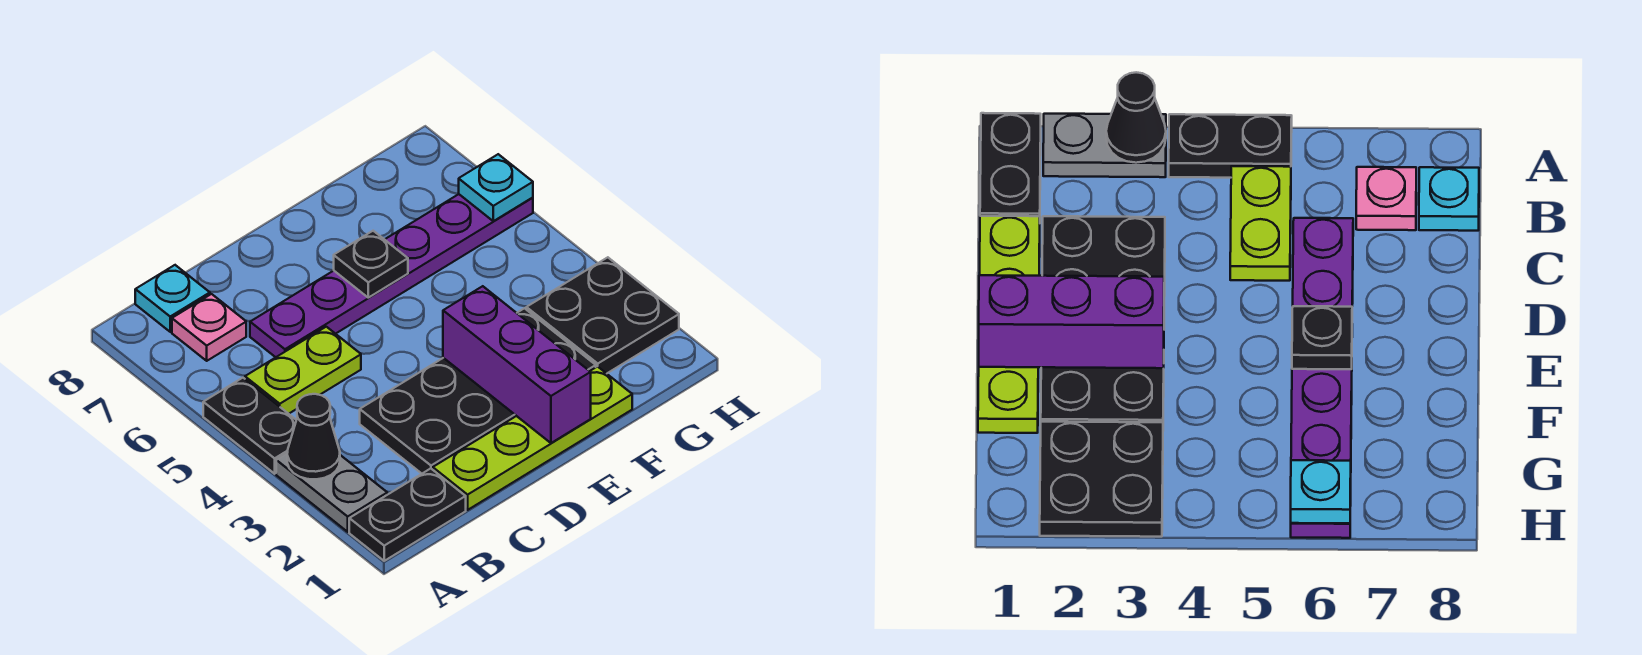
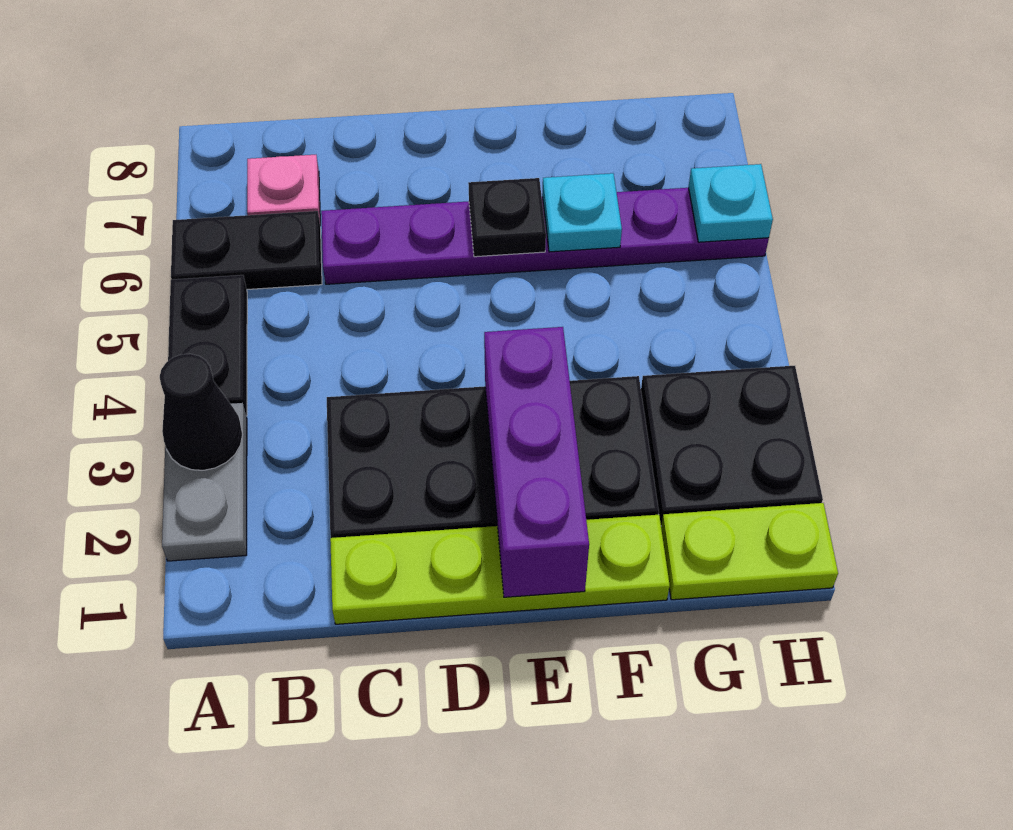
black 1x2 plate [349,469,466,561] -> black 1x2 plate moved to [171,211,322,289]
lime 1x2 plate [245,327,361,414] -> lime 1x2 plate moved to [661,503,838,600]
cyan 1x1 plate [135,265,210,332] -> cyan 1x1 plate moved to [542,173,622,252]

